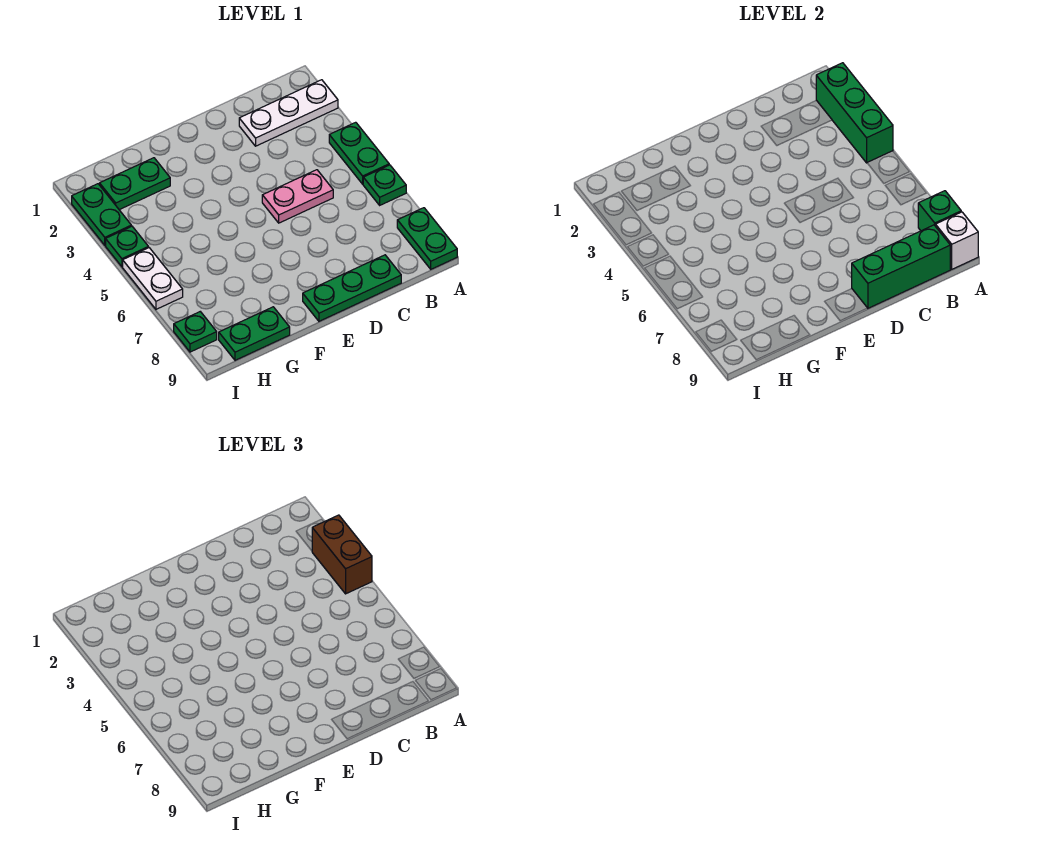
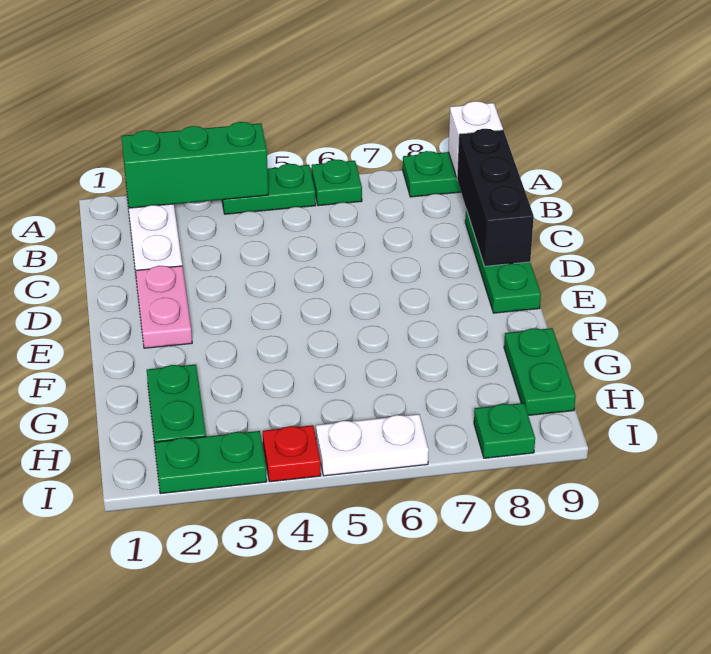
brown 1x2 brick [312,515,372,594] -> none
green 1x1 brick [918,191,961,231] -> none
green 1x3 brick [852,225,950,308] -> black 1x3 brick [457,129,534,266]
pink 1x2 plate [262,170,333,223] -> pink 1x2 plate moved to [136,266,192,348]
green 1x1 plate [106,226,148,267] -> red 1x1 plate [263,425,321,482]

